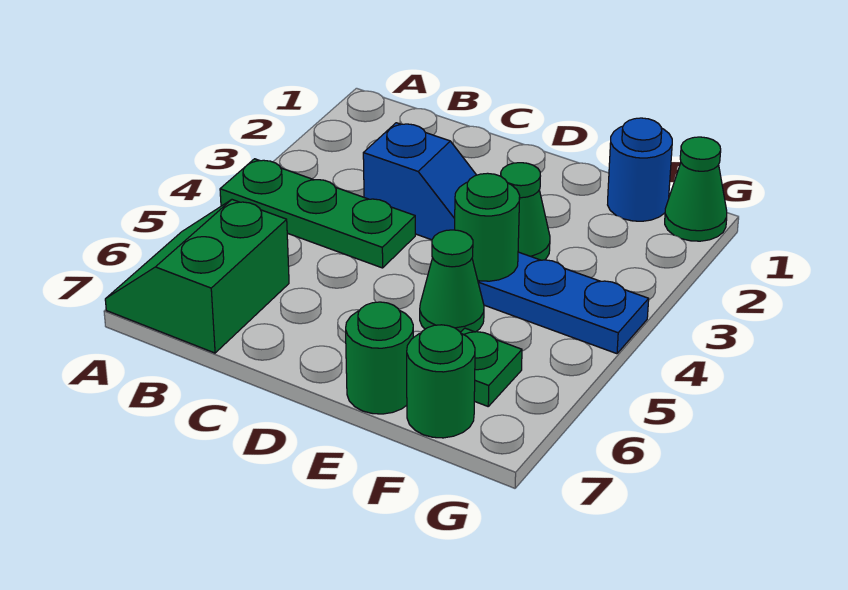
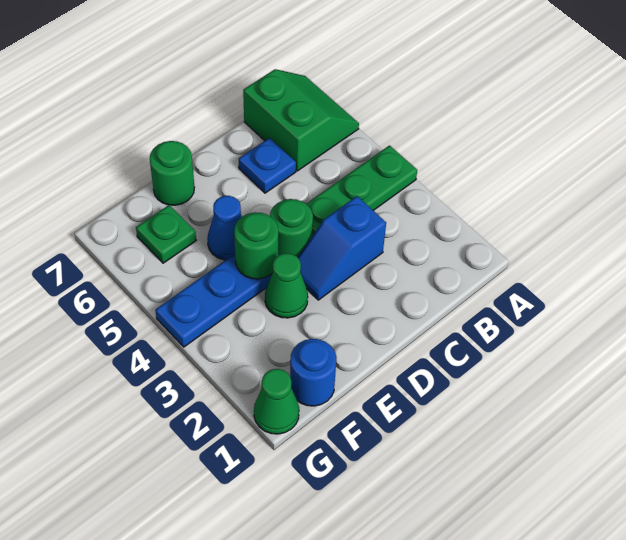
none -> blue 1x1 plate [239,138,296,193]
green 1x1 cone [420,230,484,333] -> blue 1x1 cone [207,196,242,260]
green 1x1 round brick [407,325,475,438] -> green 1x1 round brick moved to [270,199,313,257]

